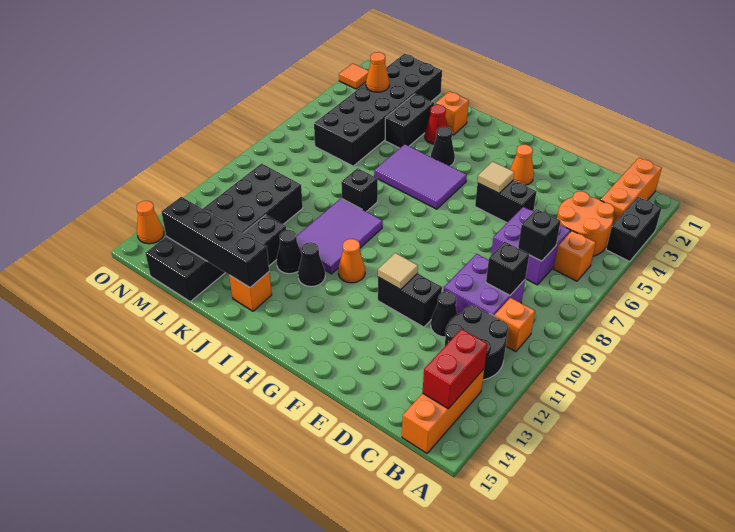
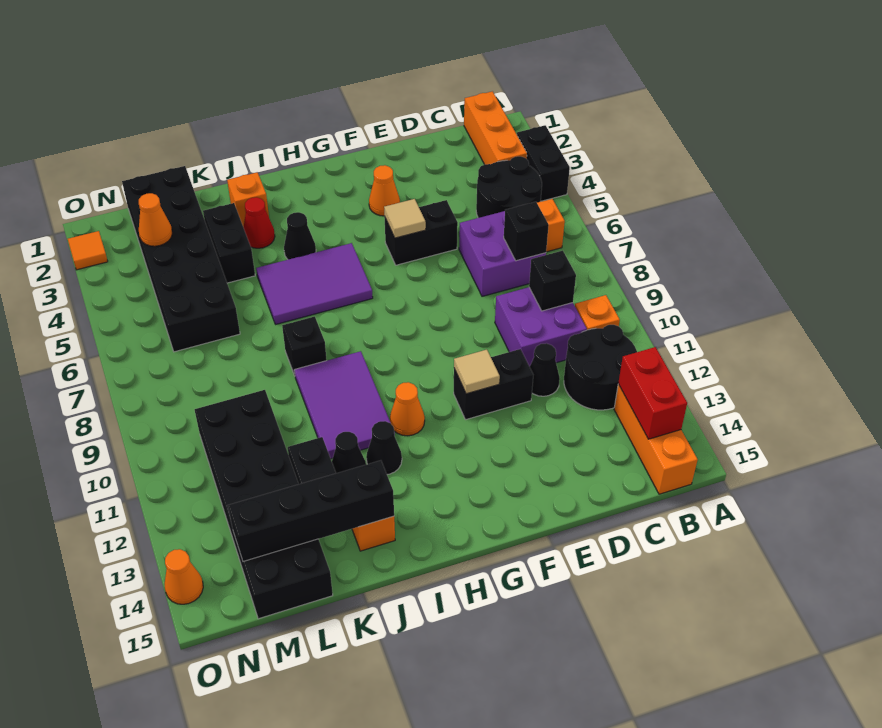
orange 2x2 round brick [557,191,615,256] -> black 2x2 round brick [476,156,542,218]

